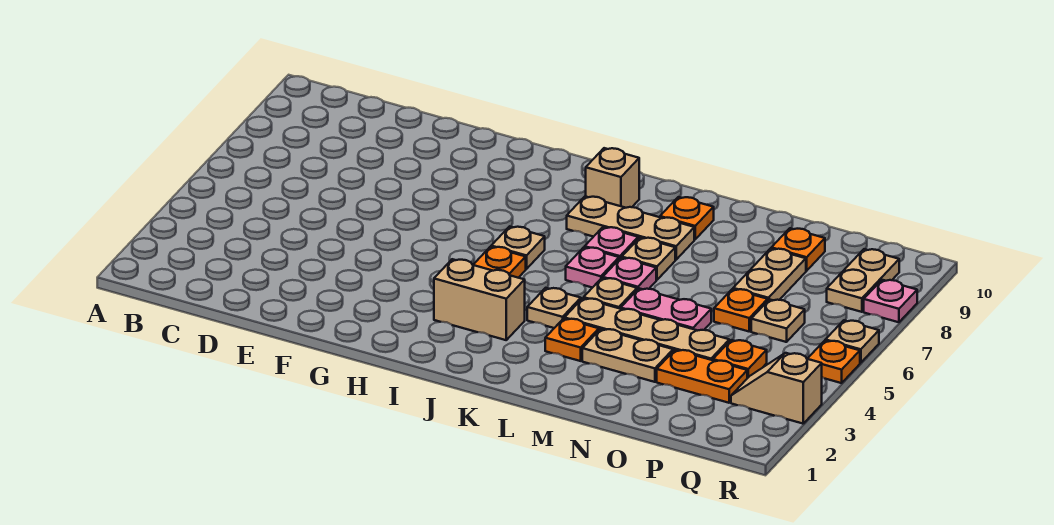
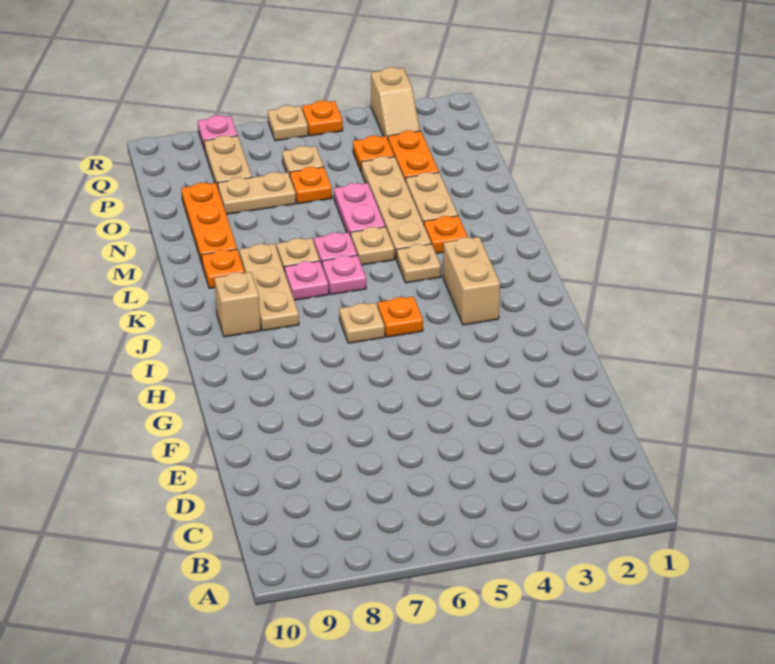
orange 1x1 plate [771,228,825,271] -> orange 1x3 plate [181,183,237,263]
tan 1x2 plate [827,249,899,312] -> tan 1x2 plate turned to [204,136,252,187]

